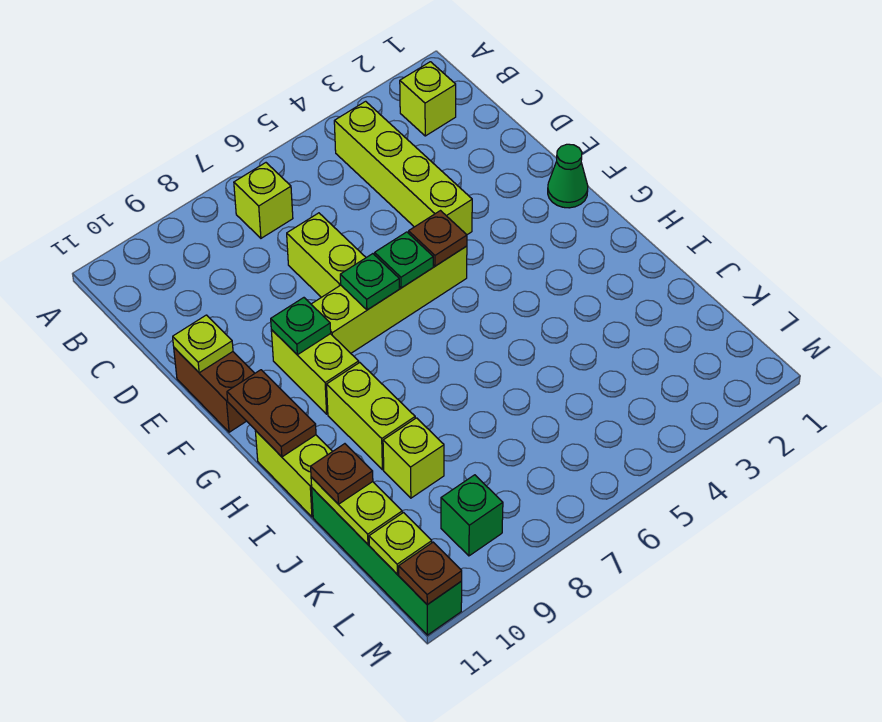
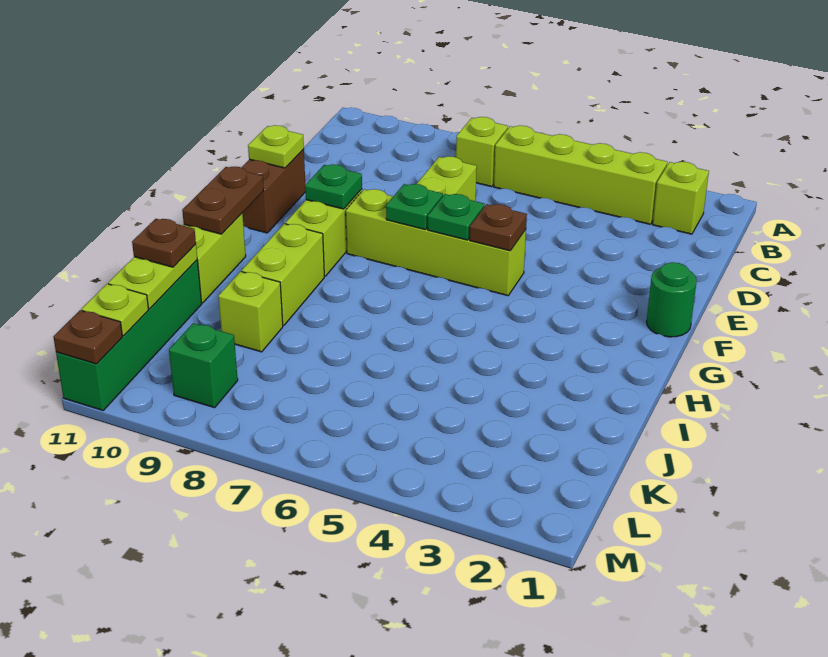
lime 1x4 brick [334,101,472,235] -> lime 1x4 brick turned to [494,126,667,224]
green 1x1 cone [548,144,588,208] -> green 1x1 round brick [647,262,697,337]

